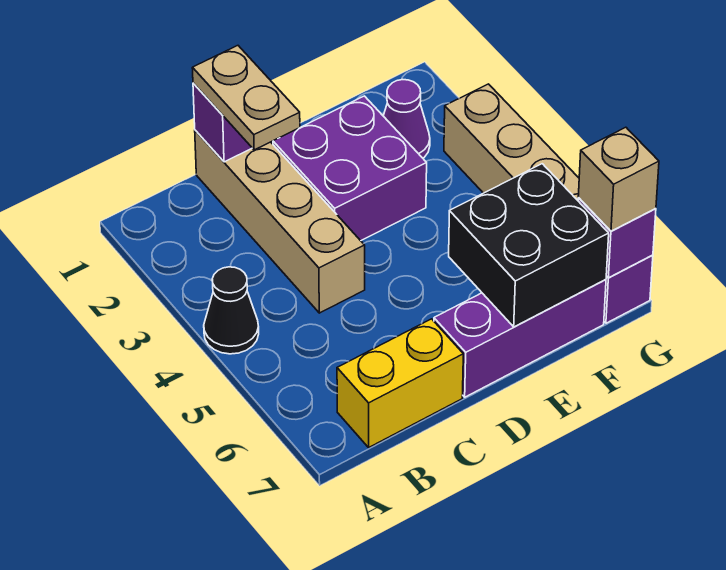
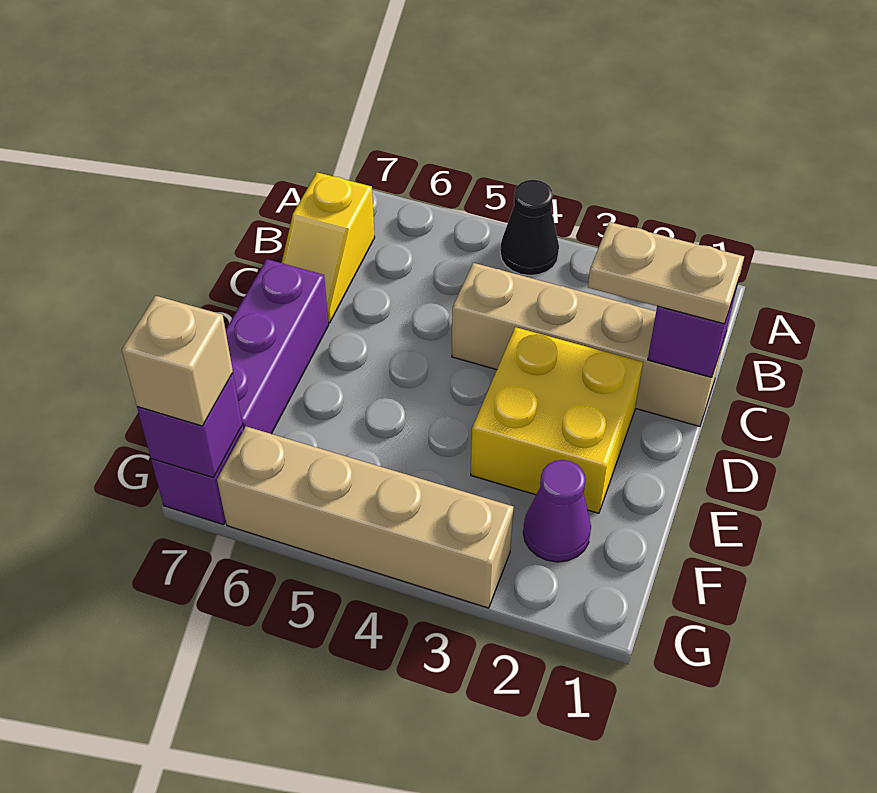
yellow 1x2 brick [337,319,463,447] -> yellow 1x2 slope [282,172,375,323]
purple 2x2 brick [273,96,427,241] -> yellow 2x2 brick [471,327,643,513]
black 2x2 brick [449,164,609,327] -> none

